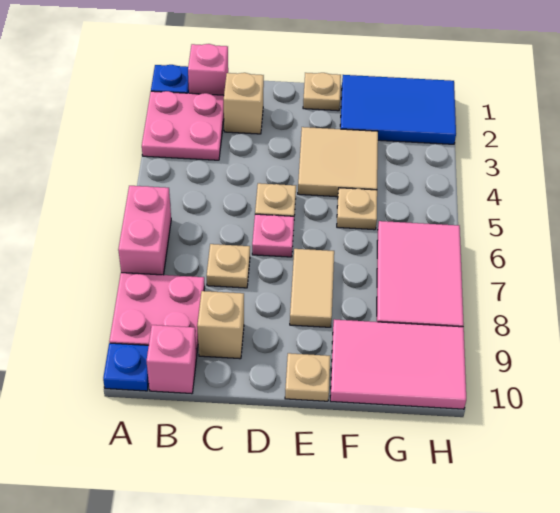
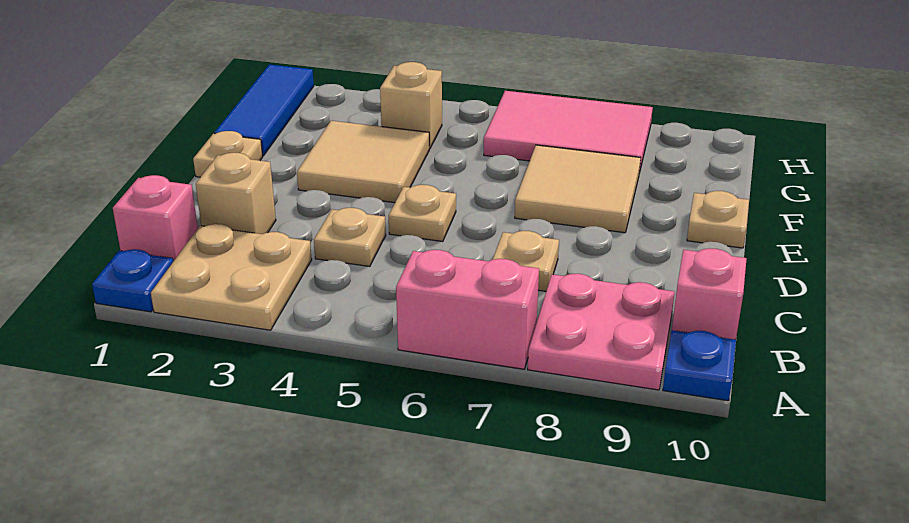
pink 2x2 plate [142,91,224,160] -> tan 2x2 plate [151,224,312,330]
tan 1x1 brick [197,291,244,359] -> tan 1x1 brick moved to [380,62,442,149]
pink 1x1 plate [252,214,294,257] -> none
tan 1x2 tile [290,249,334,327] -> tan 2x2 tile [515,145,641,233]
blue 2x3 tile [340,75,456,144] -> blue 1x3 tile [214,64,314,156]
tan 1x1 plate [337,188,377,230] -> tan 1x1 plate moved to [314,208,386,266]
pink 2x3 tile [330,319,466,409] -> none

